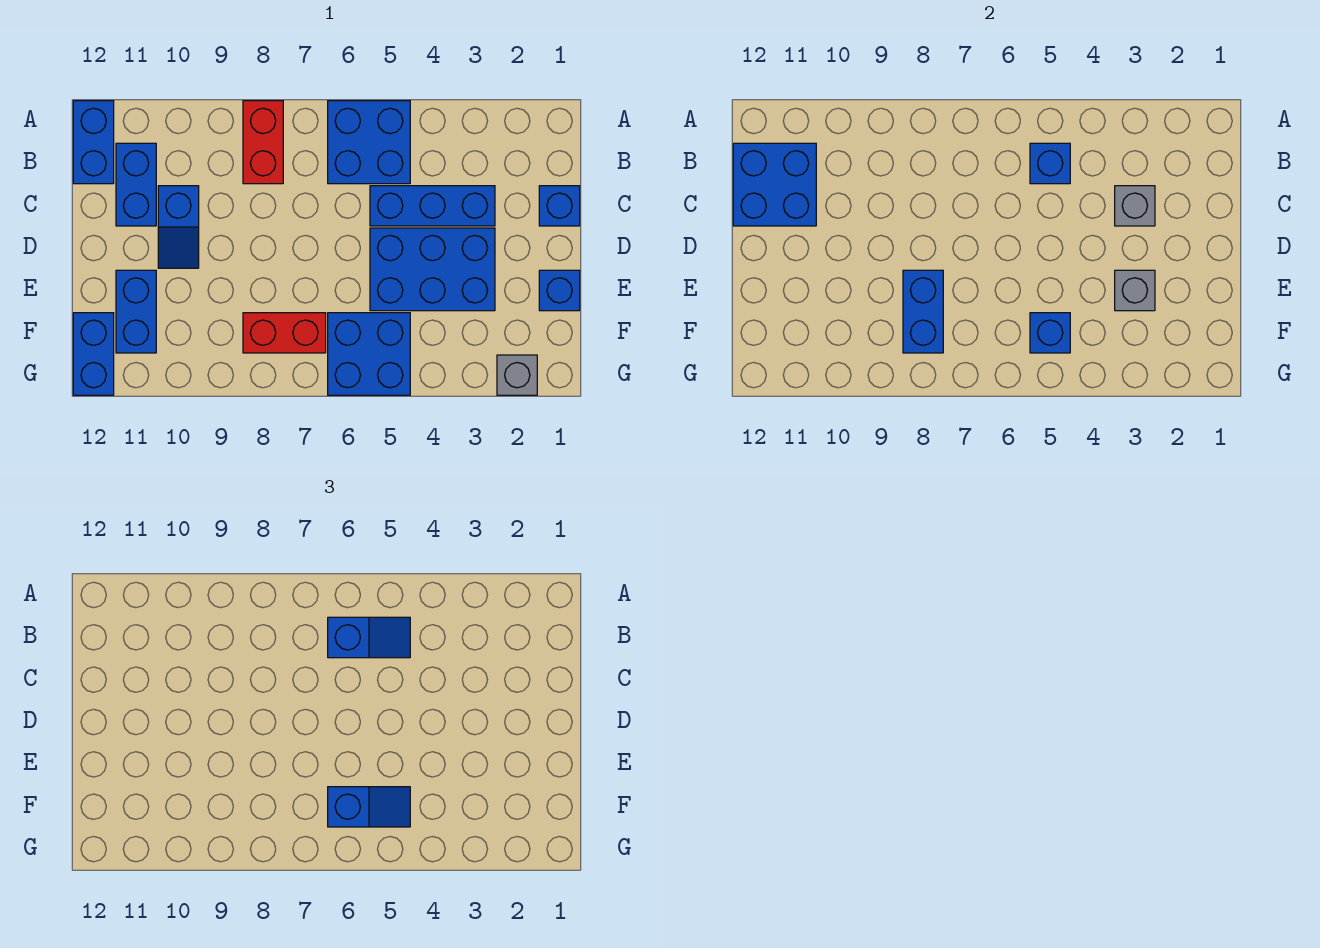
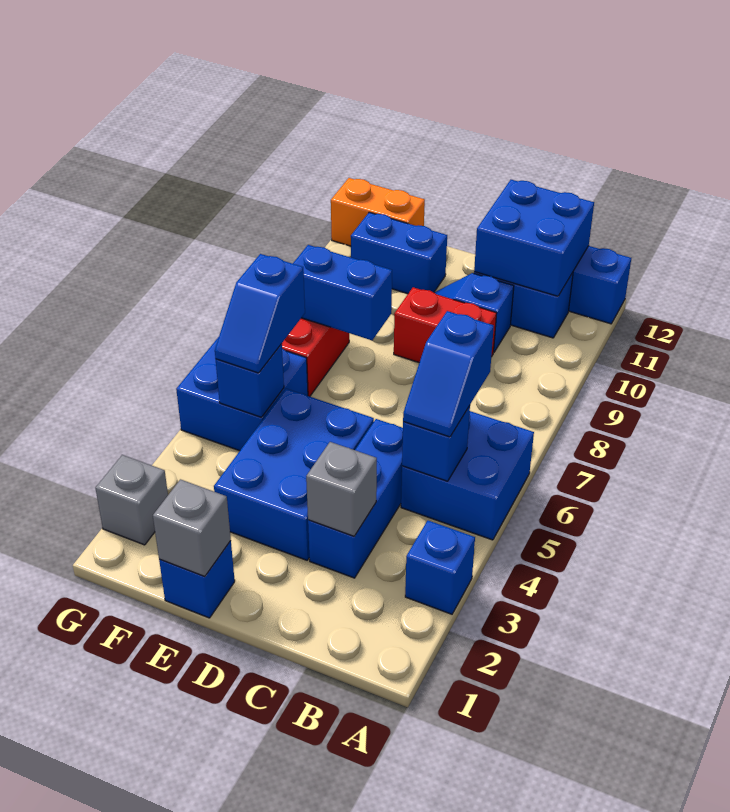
red 1x2 brick [243,101,283,184] -> red 1x2 brick moved to [394,287,497,363]
blue 1x1 brick [539,186,580,226] -> blue 1x1 brick moved to [405,521,475,614]
grey 1x1 brick [1115,270,1155,311] -> grey 1x1 brick moved to [153,479,231,577]
blue 1x2 brick [73,313,114,395] -> orange 1x2 brick [331,178,425,246]

